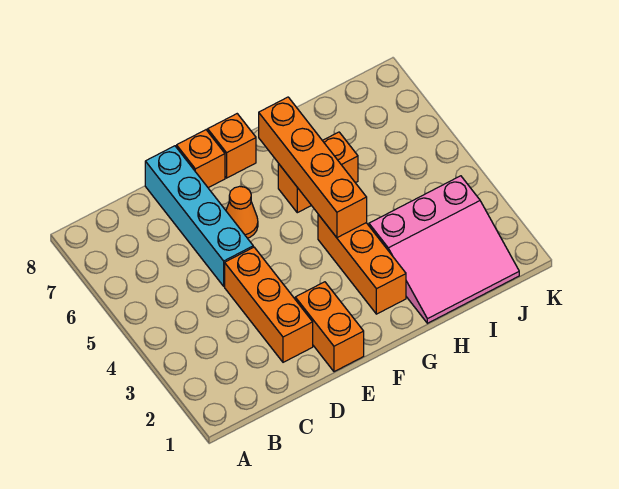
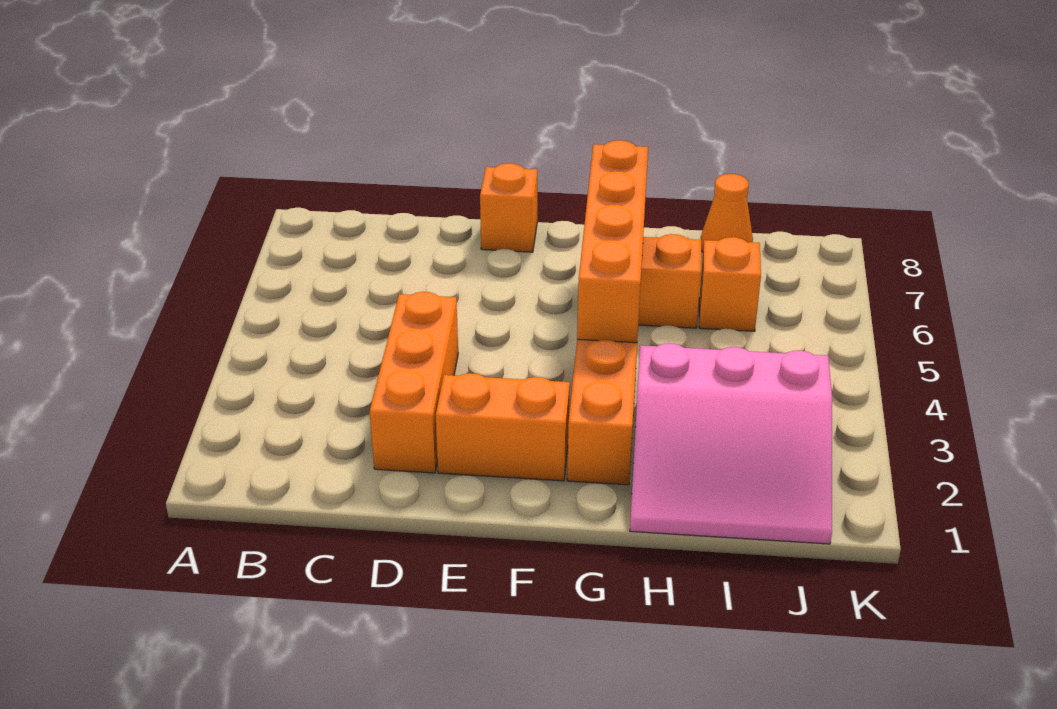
cyan 1x4 brick [145,146,253,286] -> none
orange 1x2 brick [295,282,364,372] -> orange 1x2 brick turned to [435,373,570,481]
orange 1x1 cone [226,186,258,238] -> orange 1x1 cone moved to [701,174,753,252]
orange 1x1 brick [208,114,256,178] -> orange 1x1 brick moved to [699,237,761,331]

